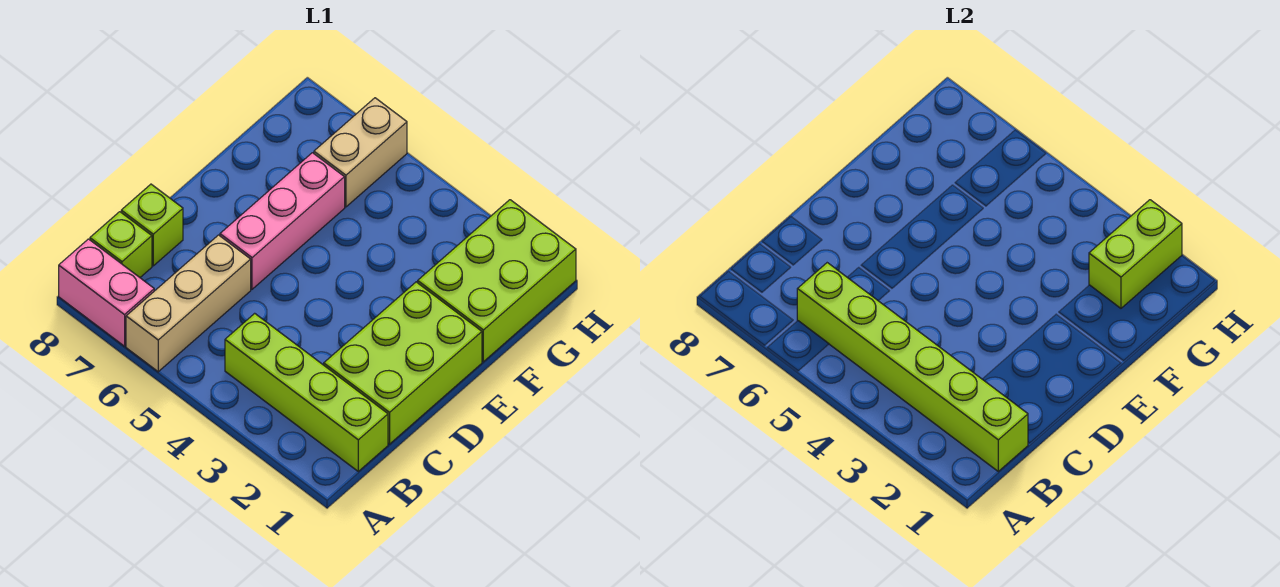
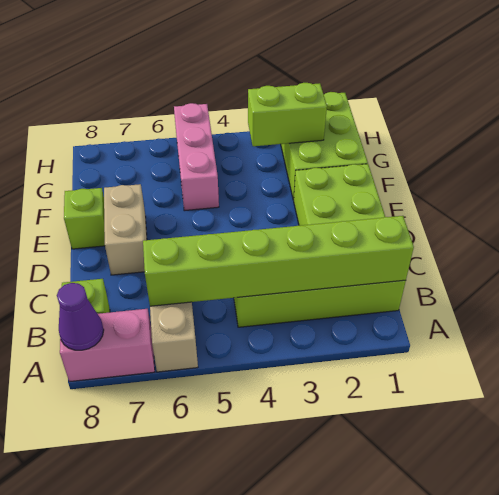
none -> purple 1x1 cone [57,283,104,350]
lime 1x1 brick [121,184,183,266] -> lime 1x1 brick moved to [64,188,105,249]
pink 1x3 brick [220,153,345,289] -> pink 1x3 brick moved to [174,103,219,211]
lime 1x2 brick [1089,200,1182,308] -> lime 1x2 brick turned to [248,83,327,146]
tan 1x2 brick [314,98,407,207] -> tan 1x2 brick moved to [104,184,147,275]

